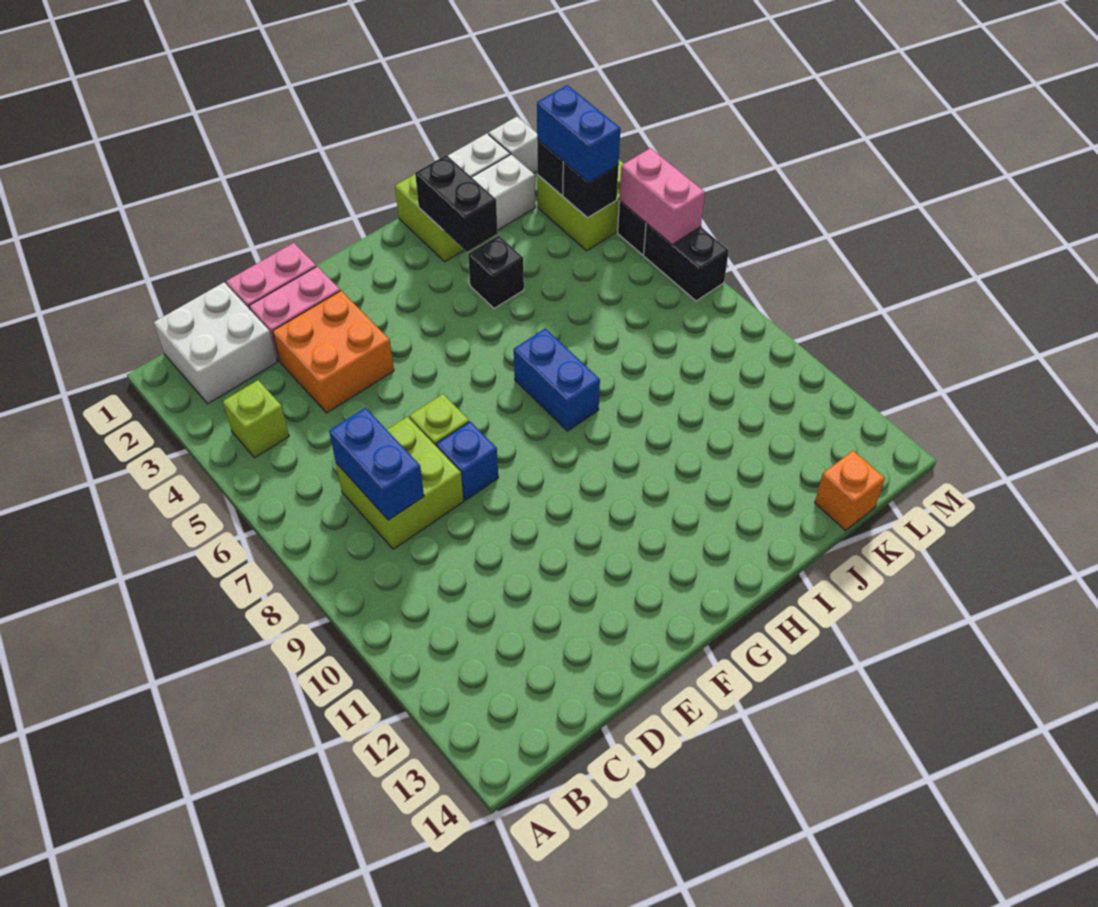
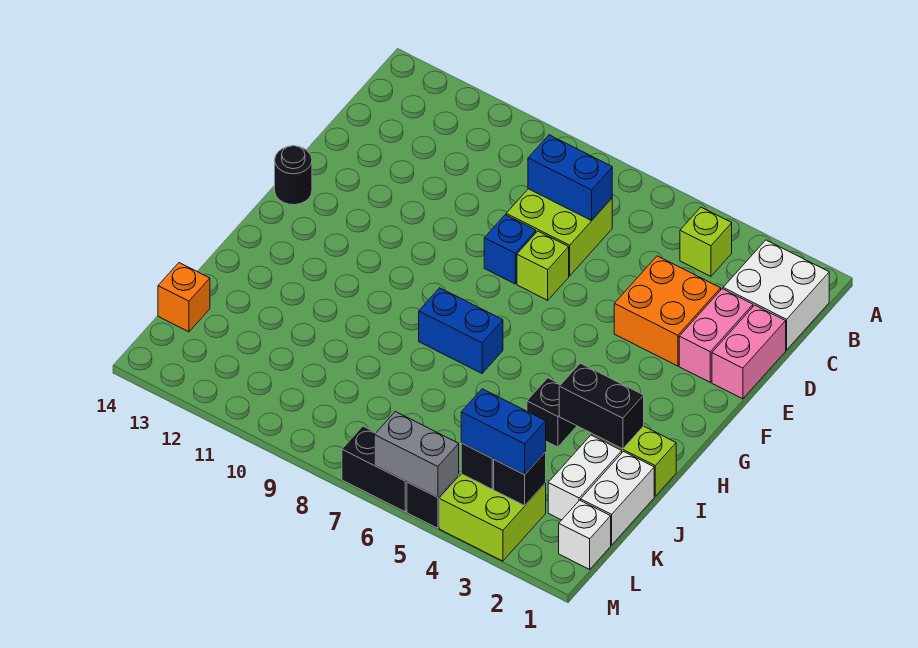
none -> black 1x1 round brick [275,146,312,205]
pink 1x2 brick [619,148,705,245] -> grey 1x2 brick [374,412,459,497]

